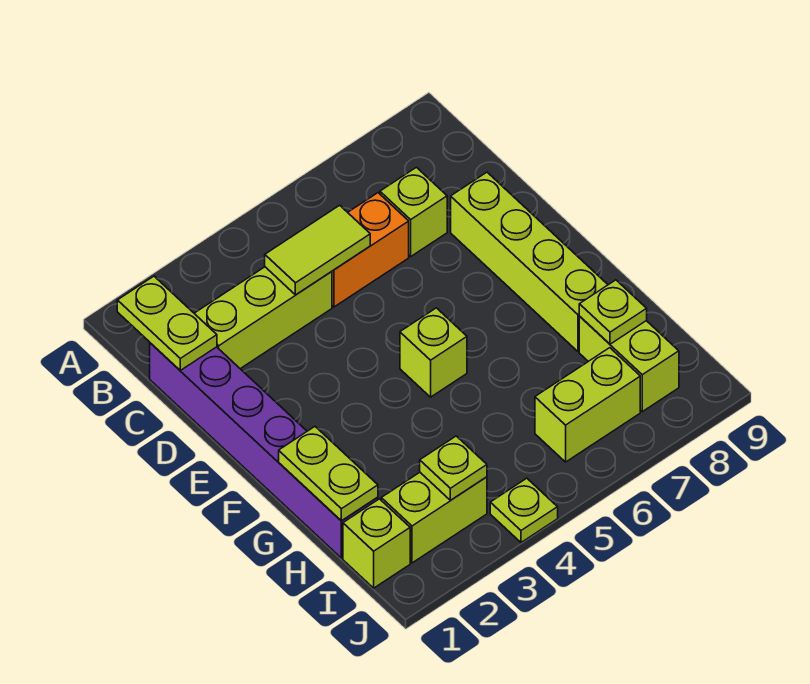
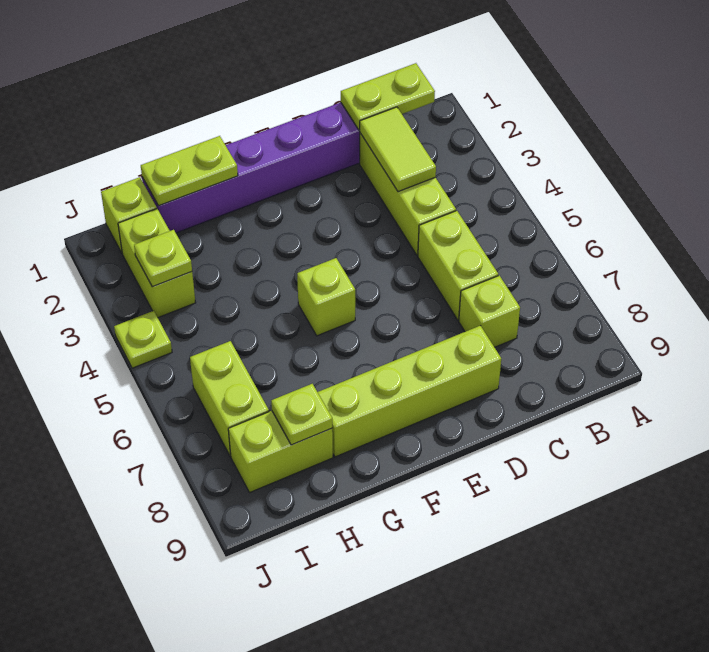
lime 1x2 tile [265,205,370,295] -> lime 1x2 tile moved to [360,107,436,192]
orange 1x2 brick [332,193,409,307] -> lime 1x2 brick [418,211,498,320]

